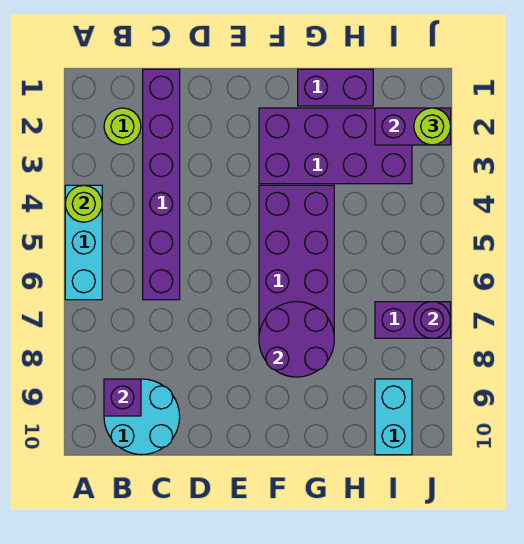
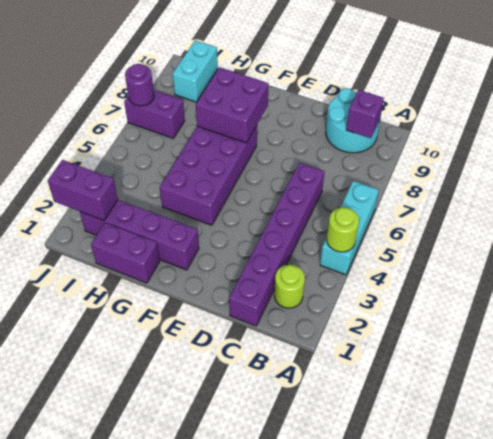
purple 2x4 brick [259,108,412,184] -> purple 1x4 brick [80,200,199,270]
purple 2x2 round brick [259,302,334,377] -> purple 2x2 brick [196,67,269,143]
lime 1x1 round brick [414,108,451,145] -> none

